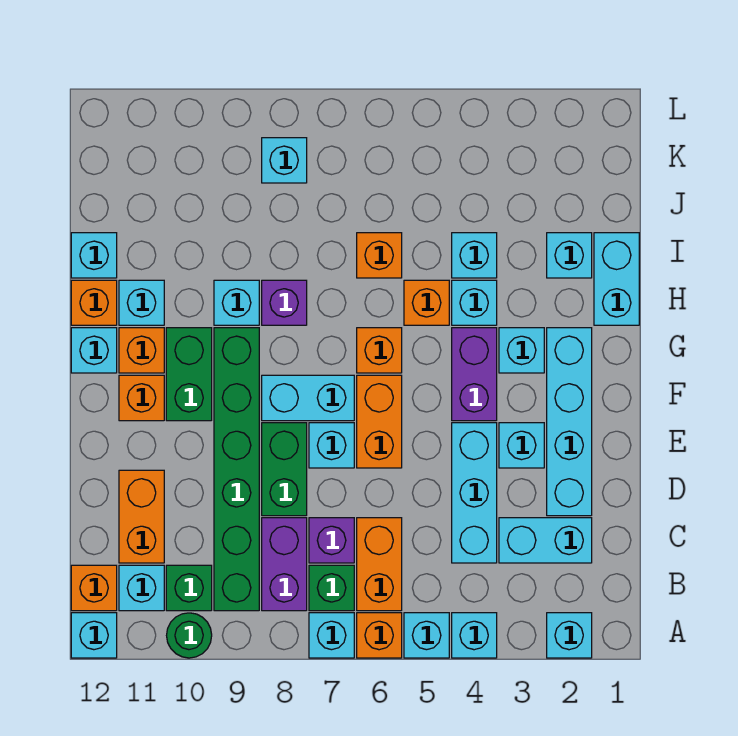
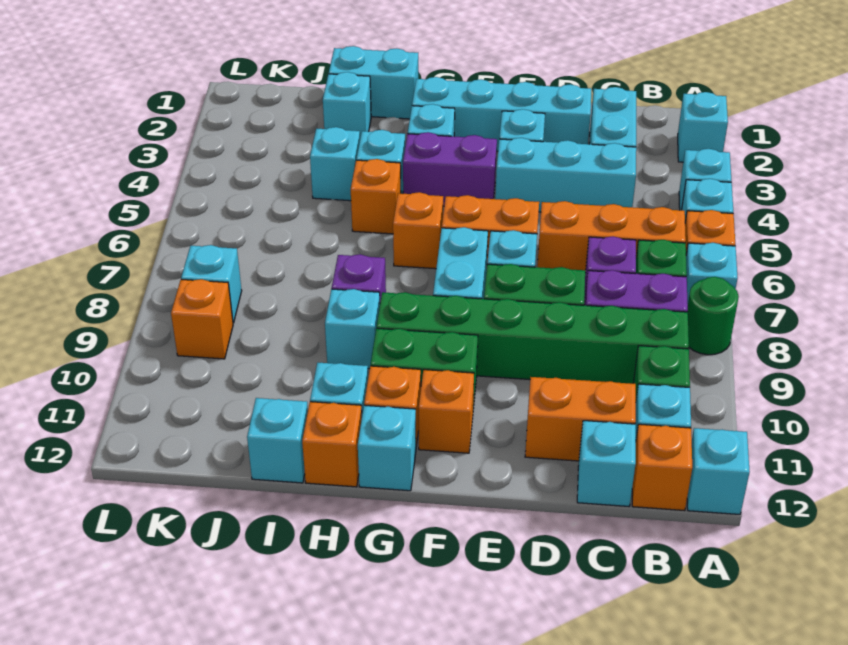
green 1x1 round brick [167,613,212,658] -> green 1x1 round brick moved to [688,277,739,355]
orange 1x2 brick [357,518,402,611] -> orange 1x3 brick [537,201,686,272]
none -> cyan 1x1 brick [577,421,636,506]
orange 1x1 brick [357,233,402,278] -> orange 1x1 brick moved to [171,279,233,359]

